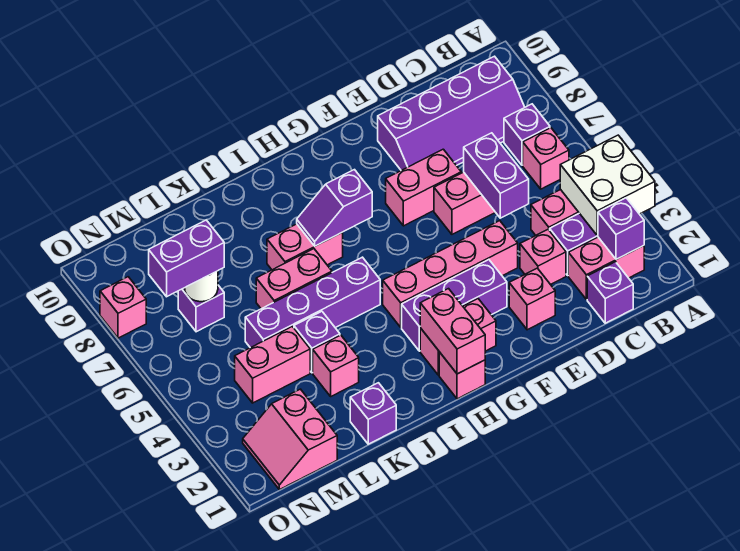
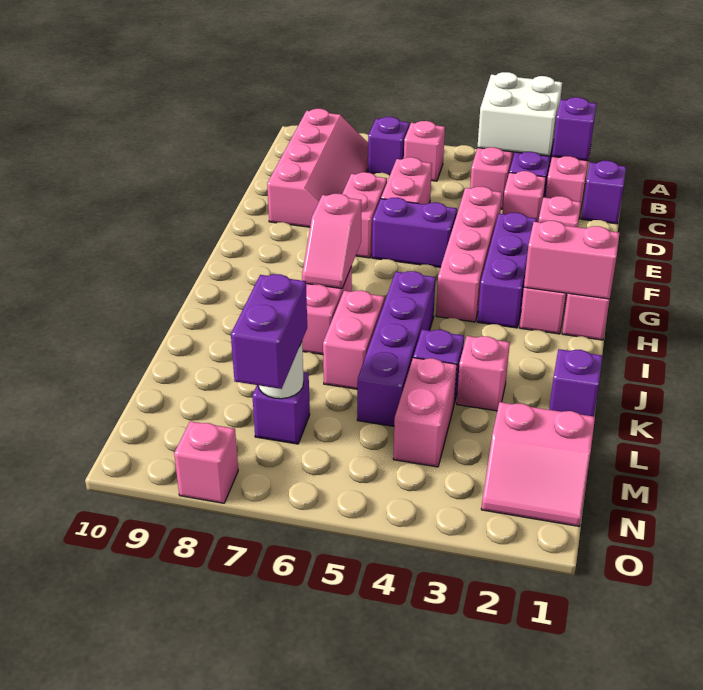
purple 2x4 slope [378,56,525,170] -> pink 2x4 slope [267,109,368,227]
purple 1x2 brick [464,133,529,218] -> purple 1x2 brick moved to [372,198,457,267]
purple 1x2 slope [297,170,372,246] -> pink 1x2 slope [302,194,362,289]

